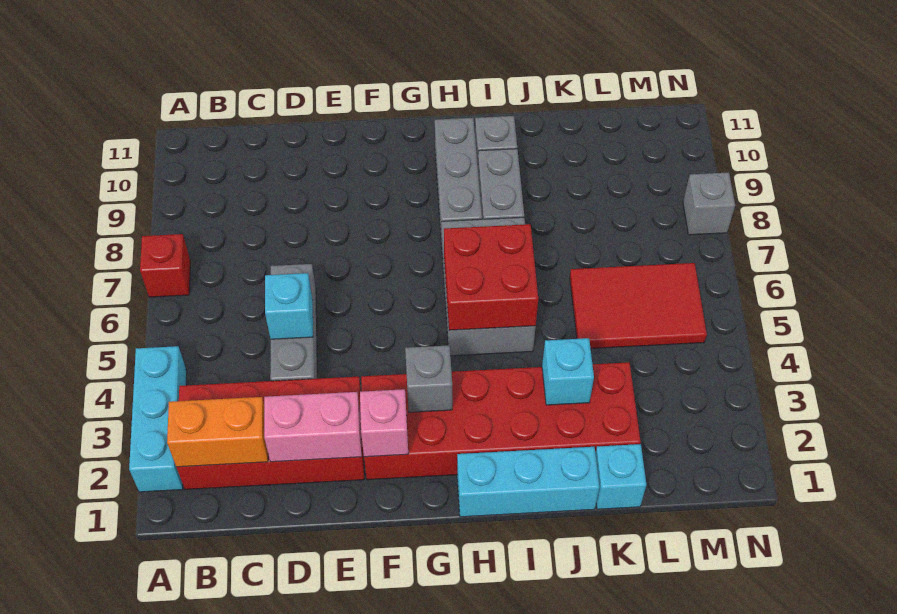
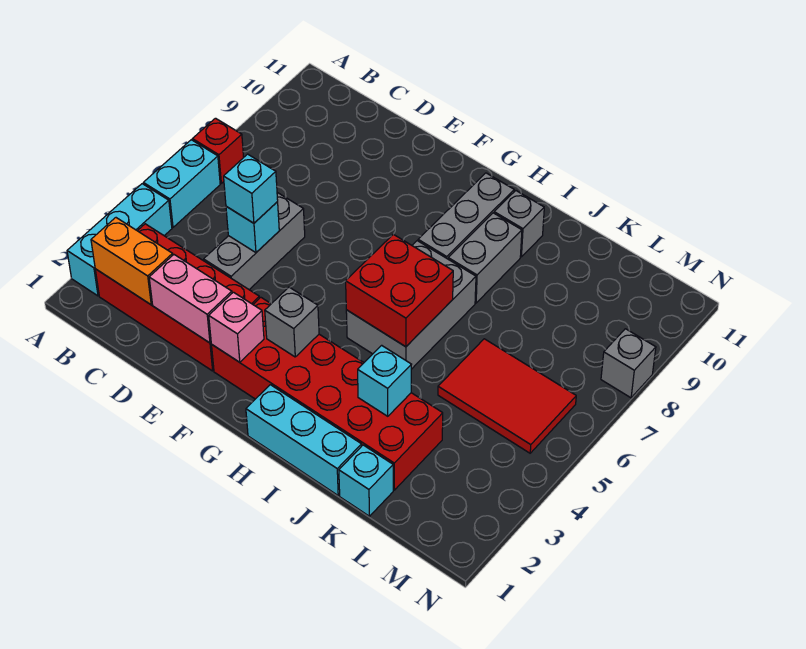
none -> cyan 1x2 brick [143,140,220,227]
none -> cyan 1x1 brick [224,154,278,223]

